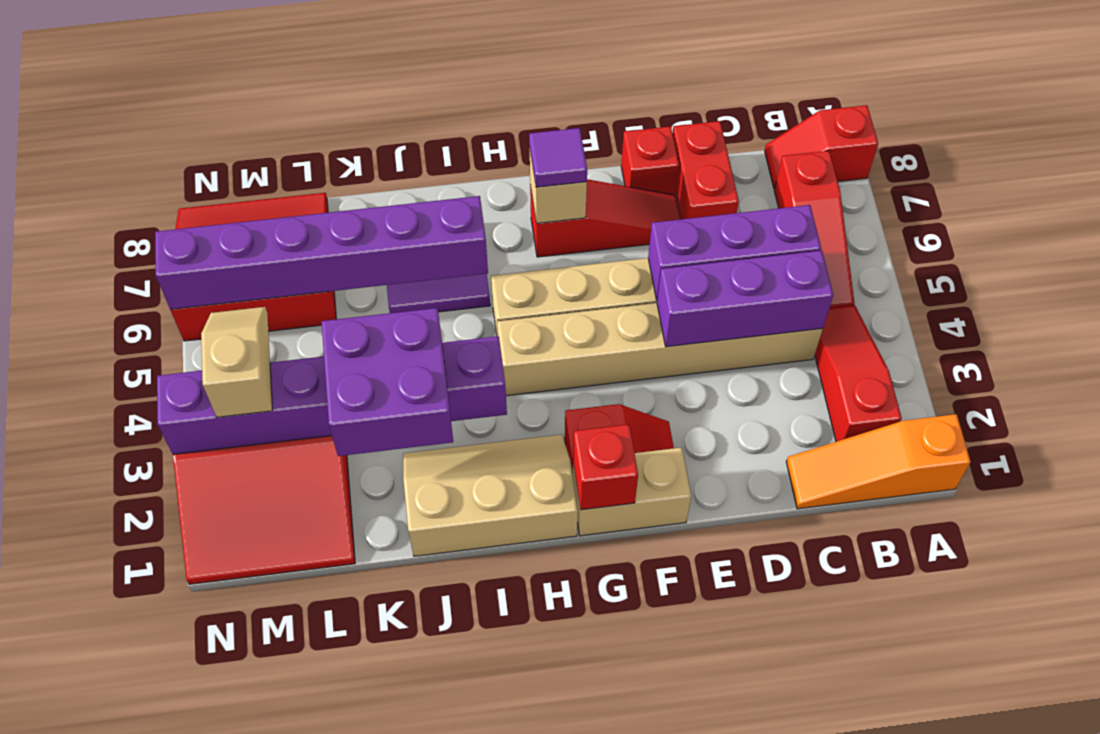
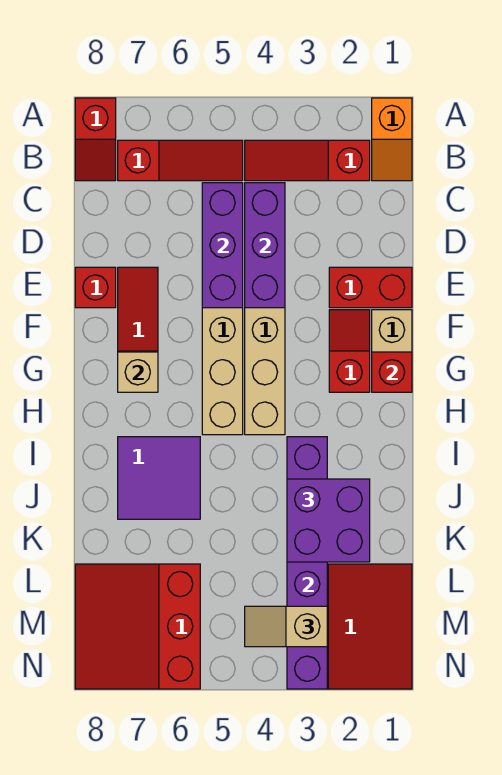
orange 1x3 slope [786,414,971,509] -> orange 1x2 slope [372,98,412,181]
red 1x2 brick [672,121,739,219] -> red 1x2 brick moved to [329,267,412,308]
purple 1x1 tile [529,128,587,187] -> none
tan 2x3 slope [403,434,578,556] -> none
purple 1x6 brick [155,196,488,310] -> none

